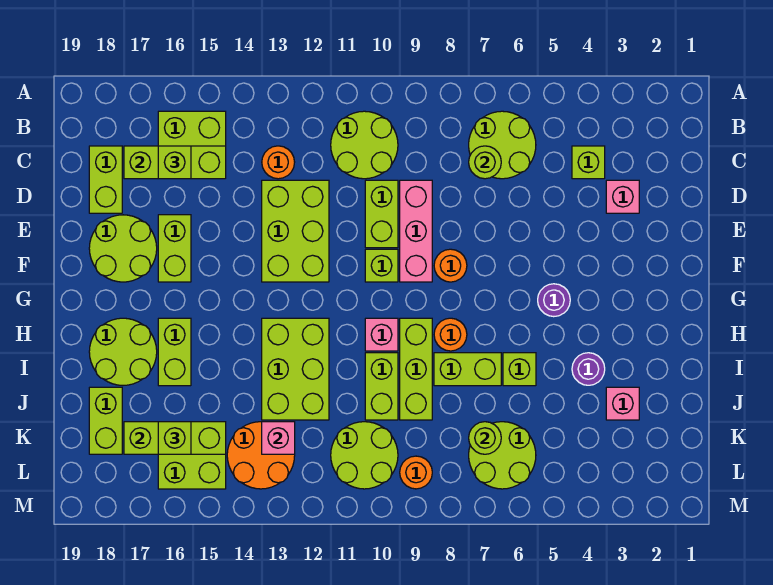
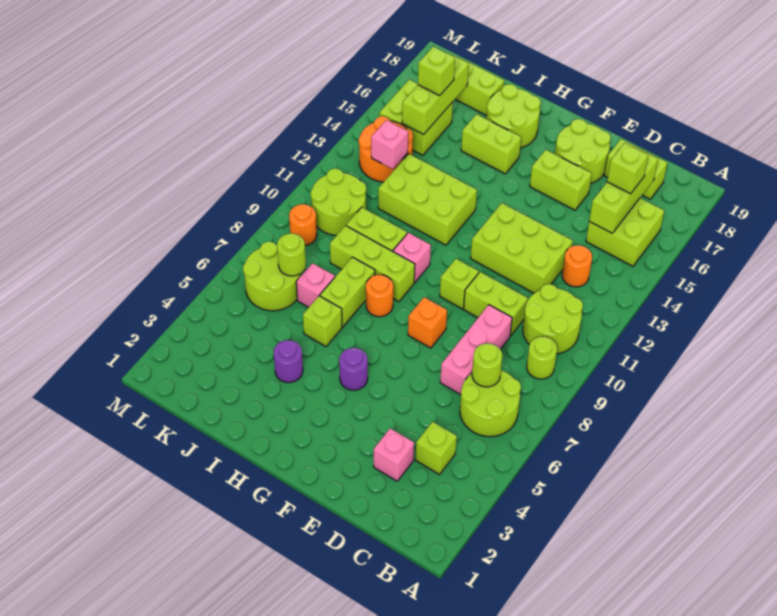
none -> lime 1x1 round brick [527,337,557,379]
pink 1x3 brick [400,180,432,282] -> pink 1x3 brick turned to [440,305,512,395]
orange 1x1 round brick [434,249,467,282] -> orange 1x1 brick [408,297,447,348]
pink 1x1 brick [606,387,639,420] -> pink 1x1 brick moved to [296,263,335,307]

